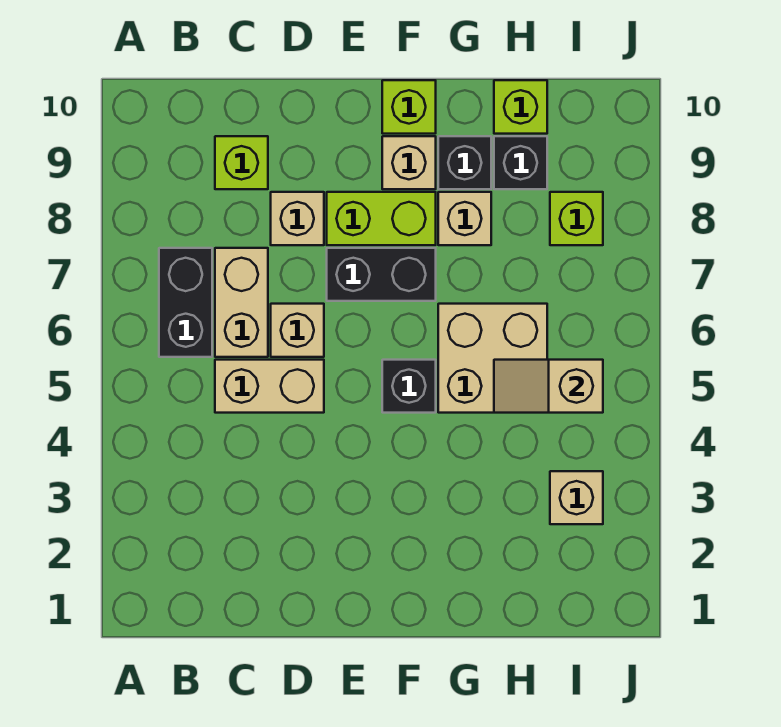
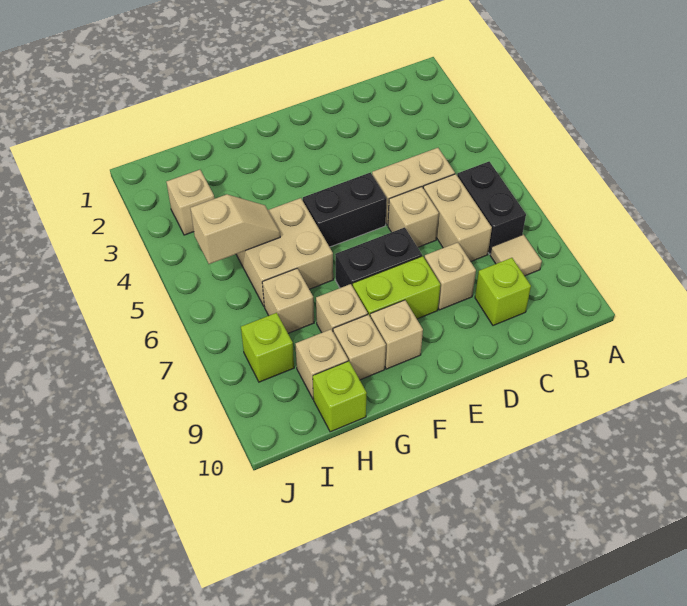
none -> tan 1x1 tile [490,235,542,276]
black 1x1 brick [382,360,436,413] -> black 1x2 brick [303,172,387,247]
lime 1x1 brick [382,80,436,134] -> none
black 1x1 brick [438,136,491,189] -> tan 1x1 brick [333,314,386,380]
none -> tan 1x1 brick [262,269,314,333]
black 1x1 brick [494,136,547,189] -> tan 1x1 brick [295,329,348,399]

